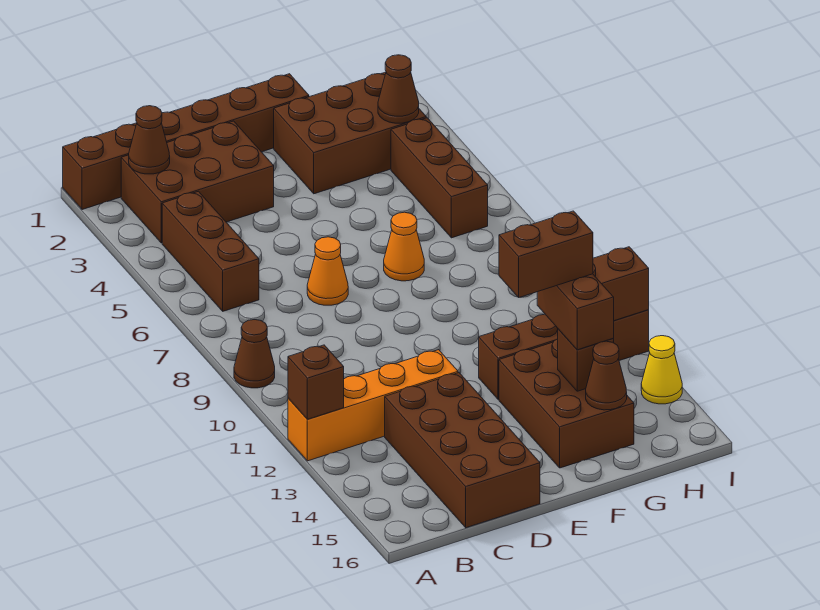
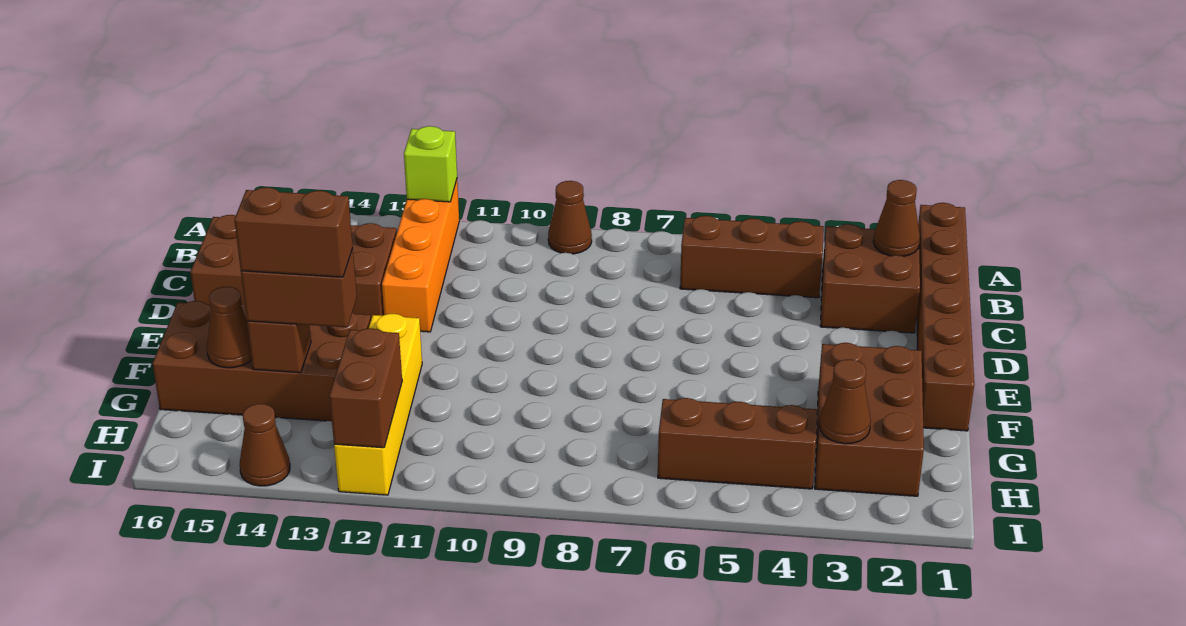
brown 1x1 brick [288,345,344,419] -> lime 1x1 brick [404,126,457,202]
brown 2x3 brick [121,121,274,243] -> brown 2x2 brick [820,224,920,333]
orange 1x1 cone [307,237,348,305] -> none
orange 1x1 cone [384,212,424,281] -> none
brown 1x4 brick [479,310,649,400] -> yellow 1x4 brick [334,314,422,495]
brown 2x3 brick [499,339,634,468] -> brown 2x4 brick [153,301,371,421]
brown 1x2 brick [499,211,593,297] -> brown 1x2 brick turned to [234,188,353,277]
yellow 1x1 cone [641,336,682,404] -> brown 1x1 cone [240,404,290,486]

